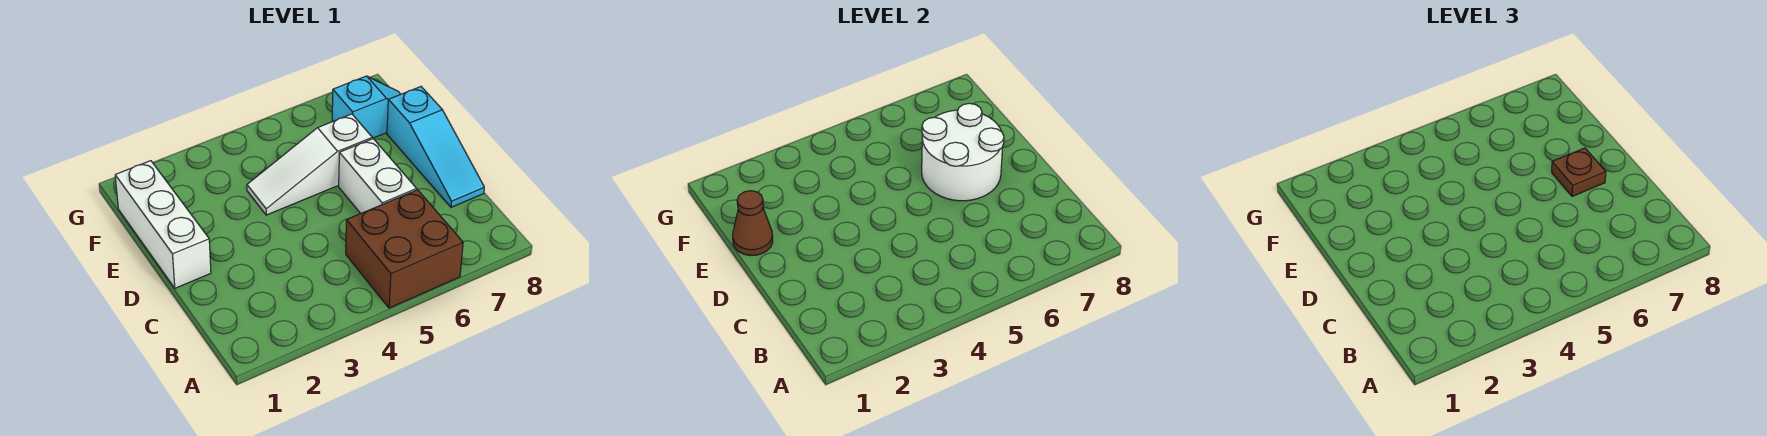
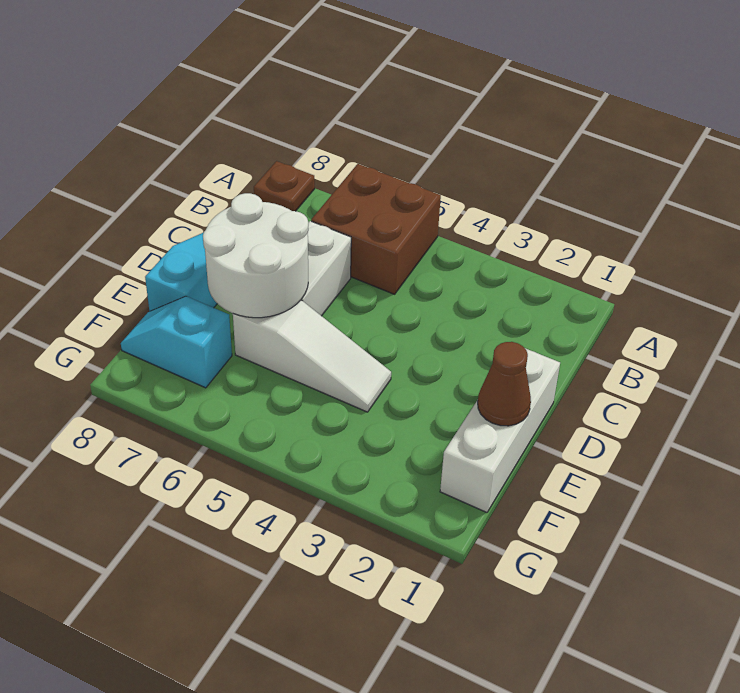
brown 1x1 plate [1552,148,1606,196] -> brown 1x1 plate moved to [254,161,315,211]

